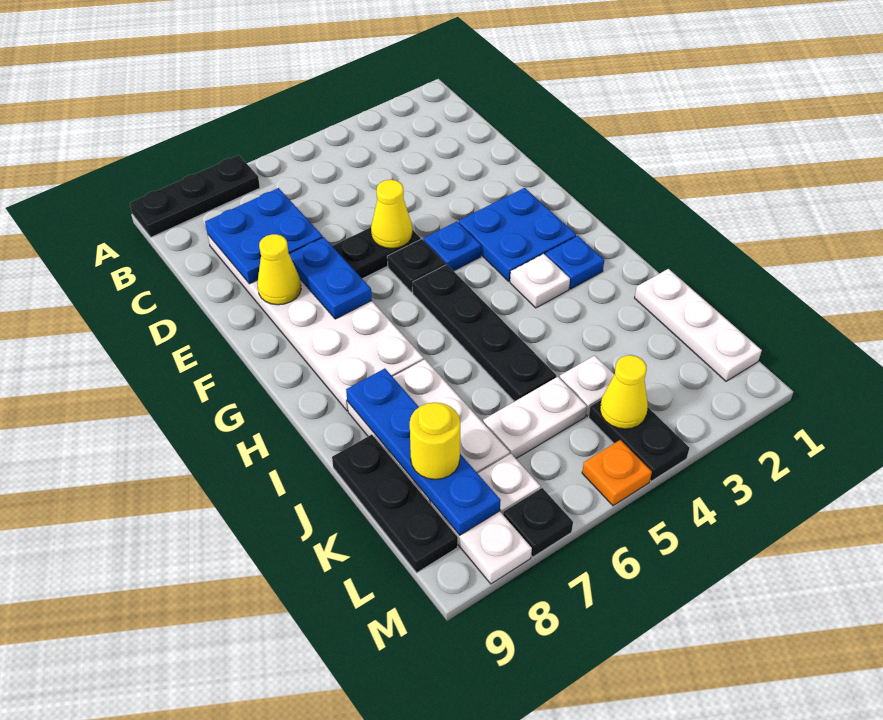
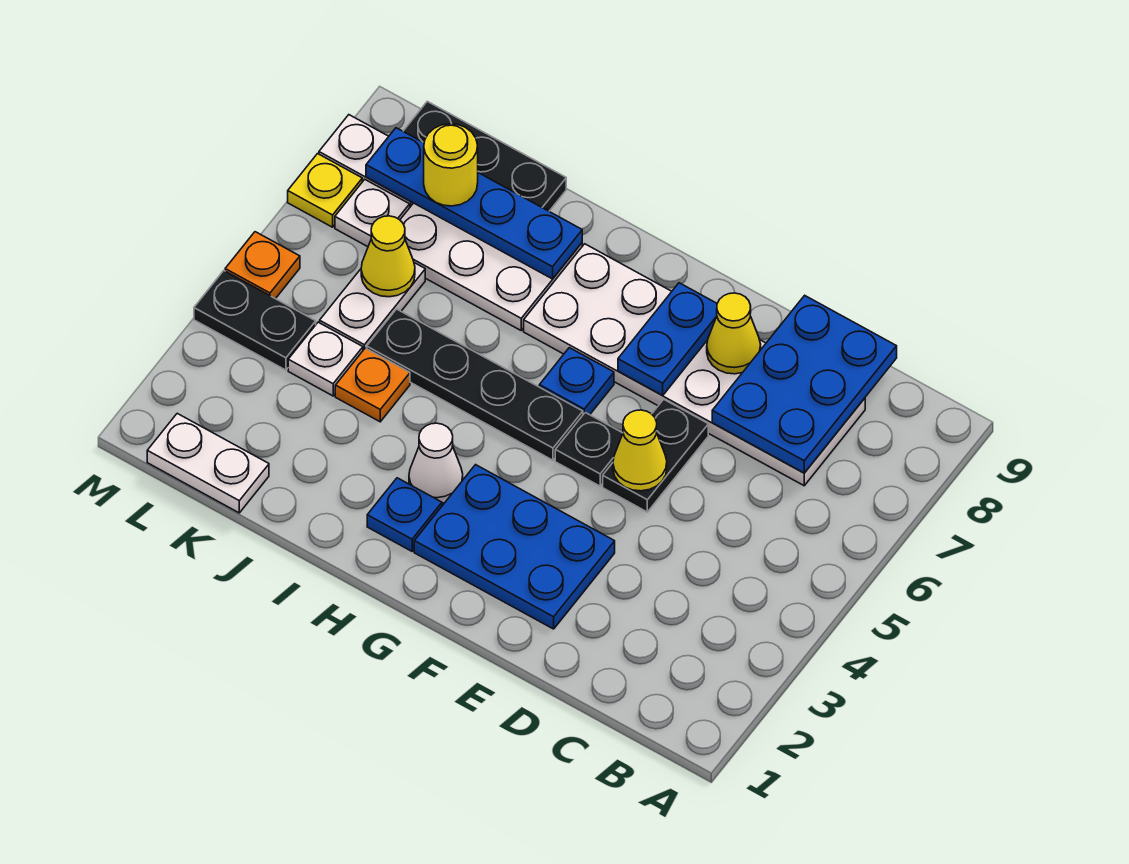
black 1x3 plate [130,155,260,237] -> none
blue 2x2 plate [205,188,323,284] -> blue 2x3 plate [712,295,897,473]
blue 1x2 plate [289,237,372,319] -> blue 1x2 plate turned to [618,283,717,396]
blue 2x2 plate [459,188,576,281] -> blue 2x3 plate [414,465,615,629]
blue 1x1 plate [423,222,481,271] -> blue 1x1 plate moved to [539,348,614,415]
white 1x1 plate [510,254,570,308] -> white 1x1 cone [409,423,463,503]
white 1x3 plate [635,269,762,381] -> white 1x2 plate [147,413,269,513]
none -> orange 1x1 plate [335,348,410,422]
yellow 1x1 cone [600,355,648,429] -> yellow 1x1 cone moved to [361,216,415,297]
black 1x1 plate [503,488,573,557] -> yellow 1x1 plate [288,154,362,227]

